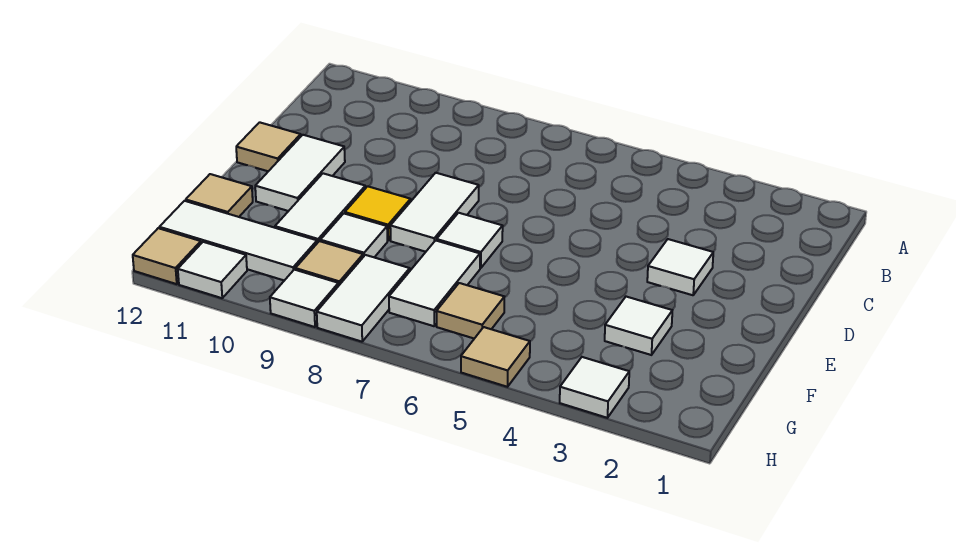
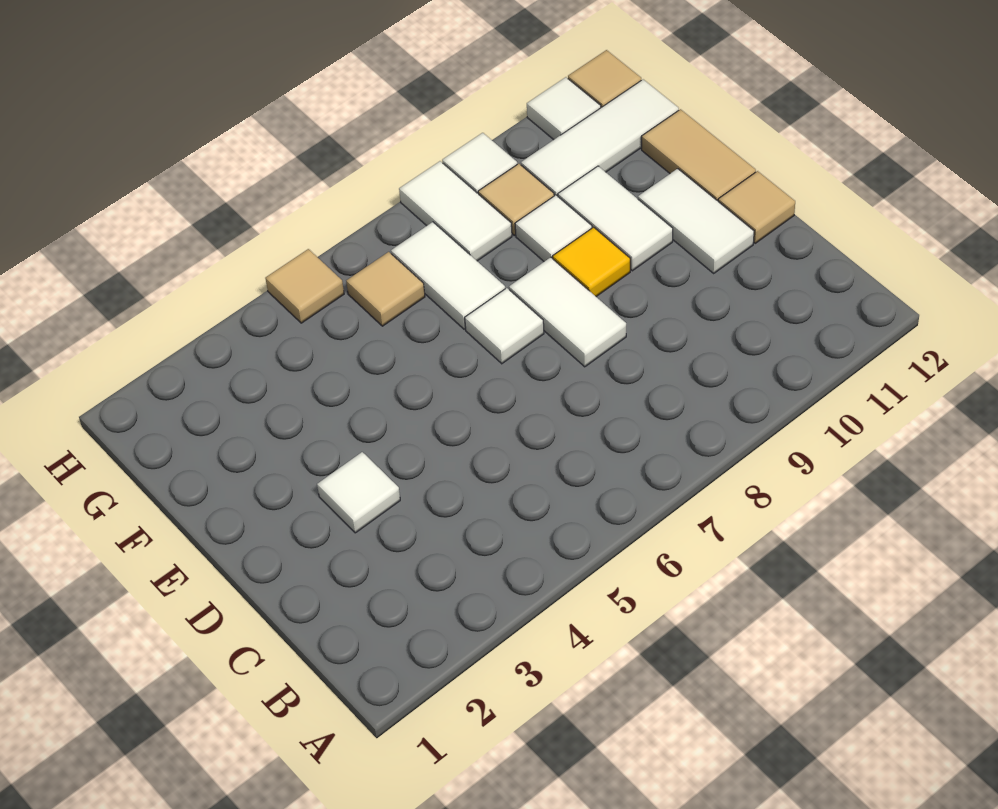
white 1x1 tile [605,297,672,355] -> none
tan 1x1 tile [186,174,253,217] -> tan 1x2 tile [642,109,756,201]
white 1x1 tile [560,357,629,418] -> none

